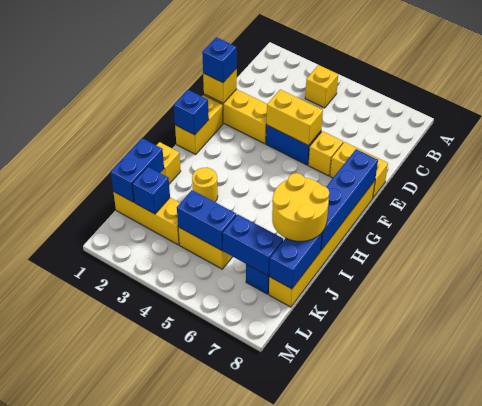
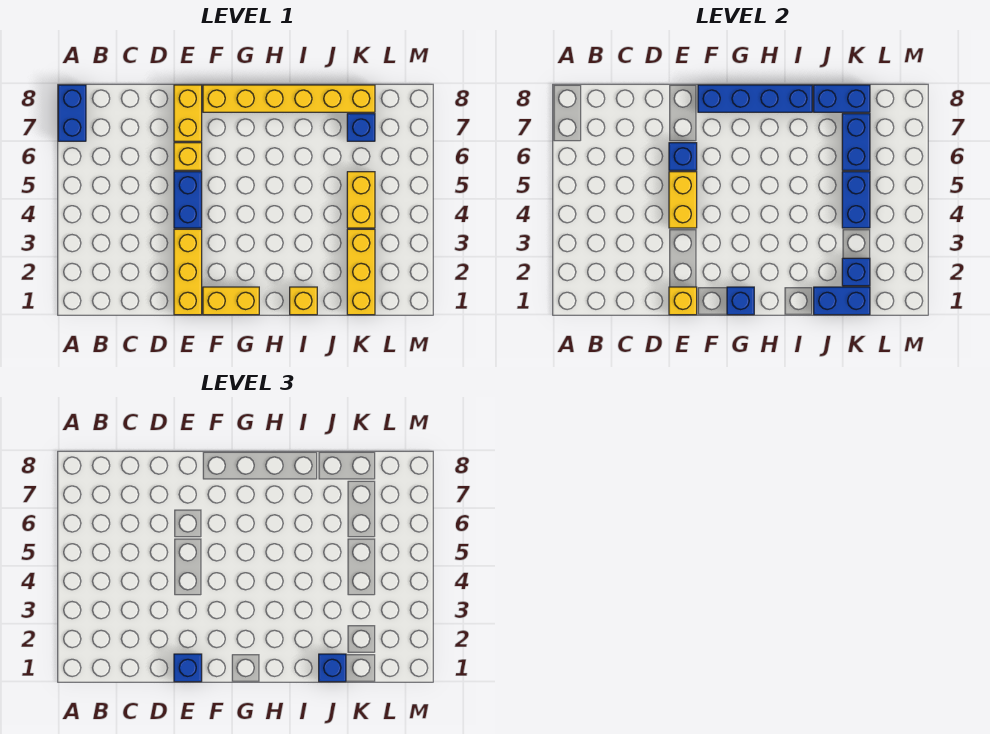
none -> blue 1x2 brick [58,85,86,141]
yellow 1x1 brick [305,65,338,108] -> none
none -> blue 1x1 brick [669,143,697,170]
yellow 1x1 round brick [192,168,218,202] -> none
yellow 2x2 round brick [272,173,329,241] -> none
none -> blue 1x1 brick [319,654,346,682]

